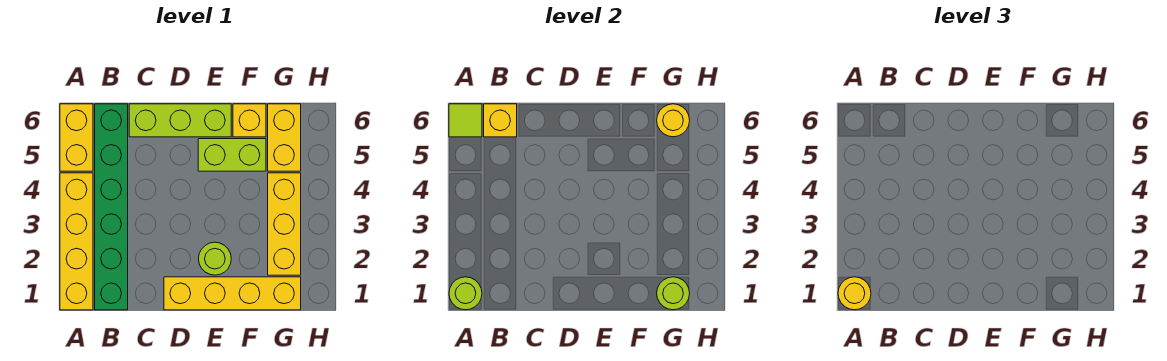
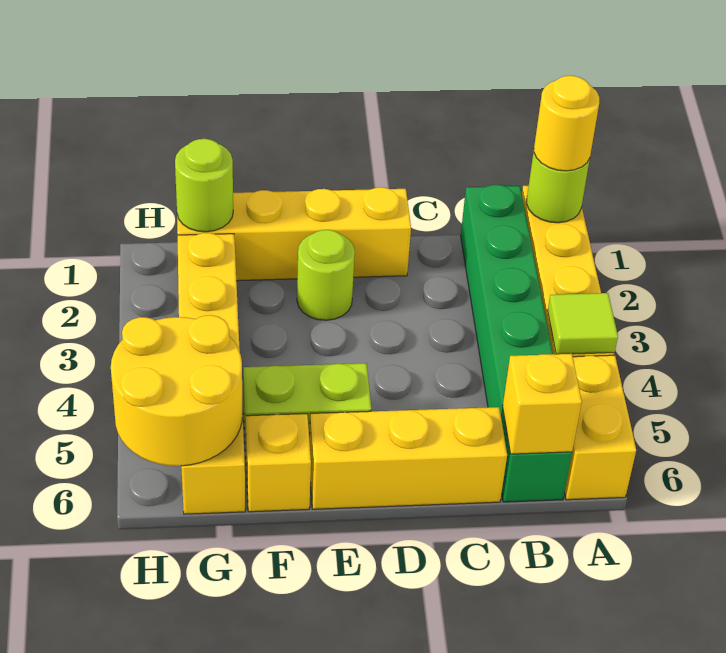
lime 1x1 tile [449,104,482,137] -> lime 1x1 tile moved to [548,293,618,354]
lime 1x3 brick [129,104,231,137] -> yellow 1x3 brick [310,407,507,509]
yellow 1x1 round brick [657,104,690,137] -> yellow 2x2 round brick [111,315,243,466]

